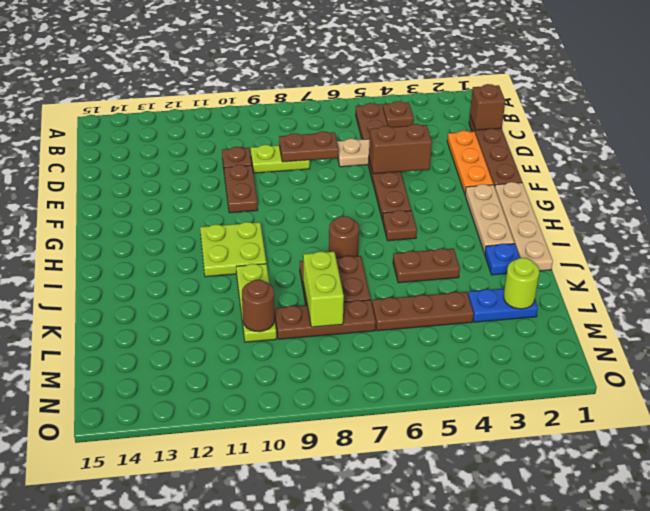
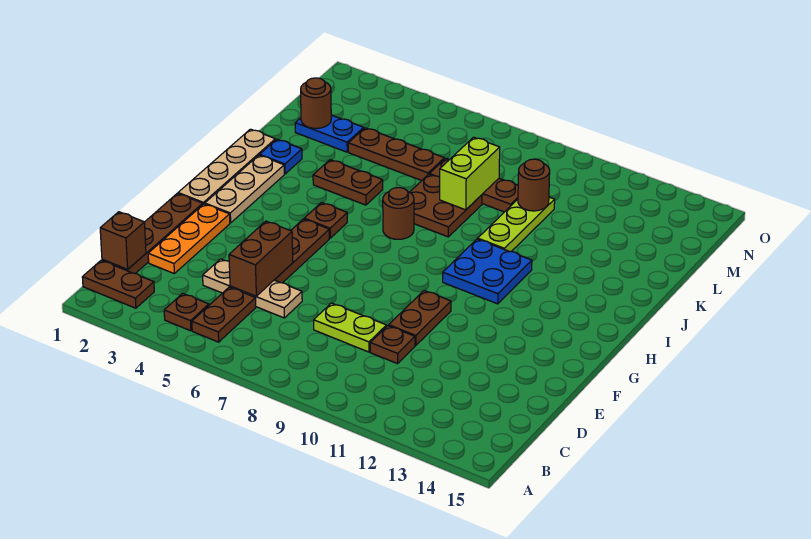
brown 1x2 plate [279,131,339,162] -> brown 1x2 plate moved to [82,260,154,308]
brown 1x2 brick [369,124,432,174] -> brown 1x2 brick turned to [229,221,293,296]
lime 2x2 plate [200,222,266,277] -> blue 2x2 plate [443,239,532,304]
lime 1x1 round brick [504,258,539,309] -> brown 1x1 round brick [301,78,331,128]

